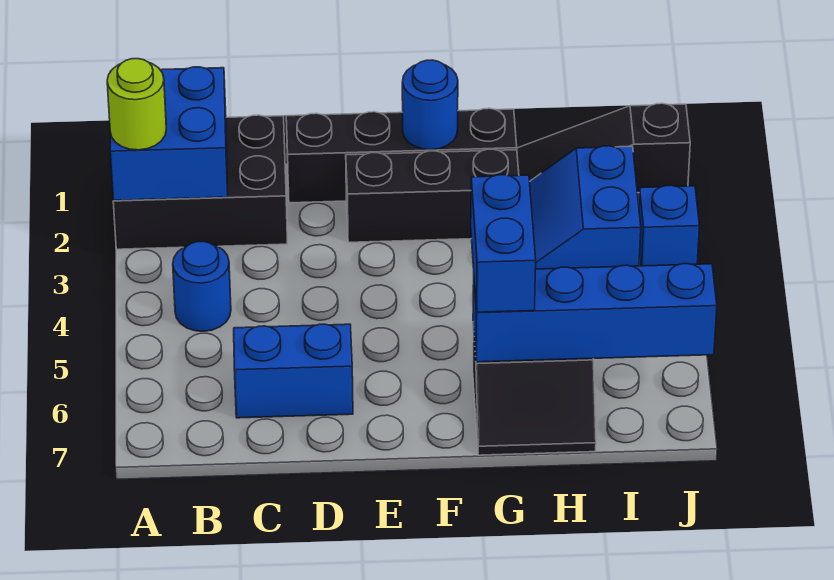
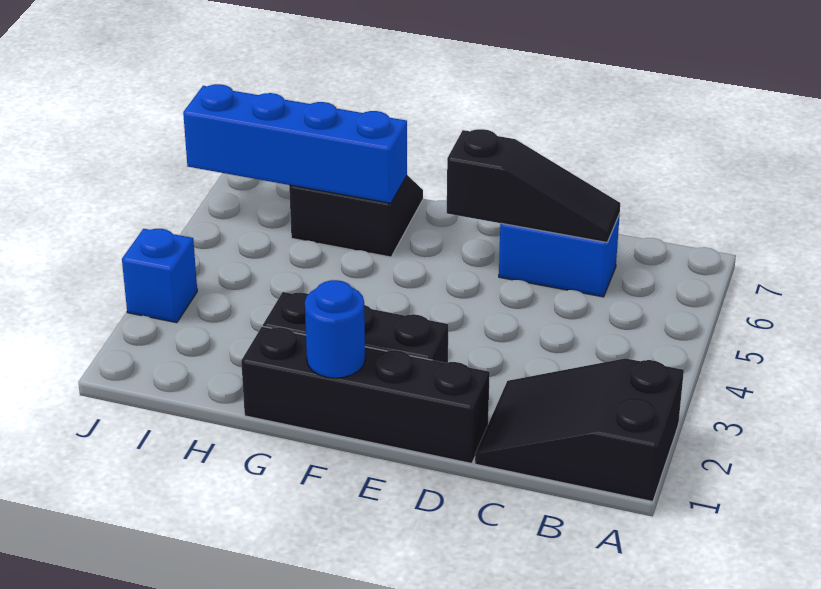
black 2x3 brick [113,115,287,249] -> black 2x3 slope [475,358,684,502]
blue 2x2 brick [110,67,228,201] -> none
lime 1x1 round brick [107,59,166,150] -> none
blue 1x1 round brick [173,241,231,331] -> none
blue 1x2 brick [471,175,536,312] -> none
black 1x3 slope [517,103,690,193] -> black 1x3 slope moved to [447,129,620,243]
blue 2x2 slope [529,146,641,269] -> none

